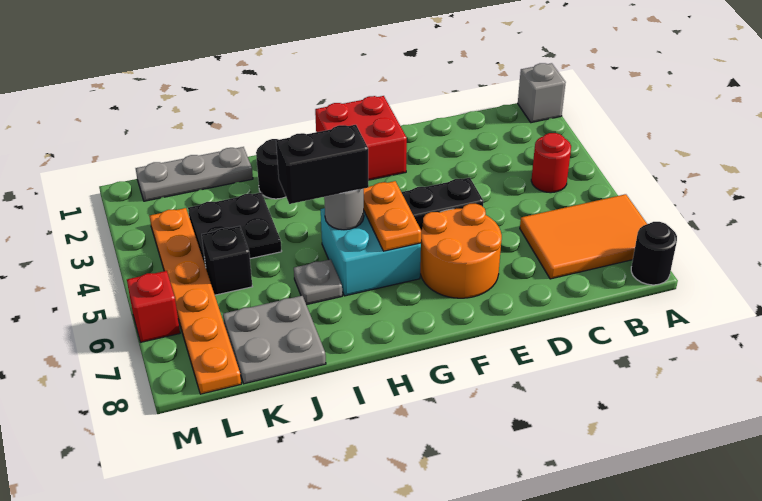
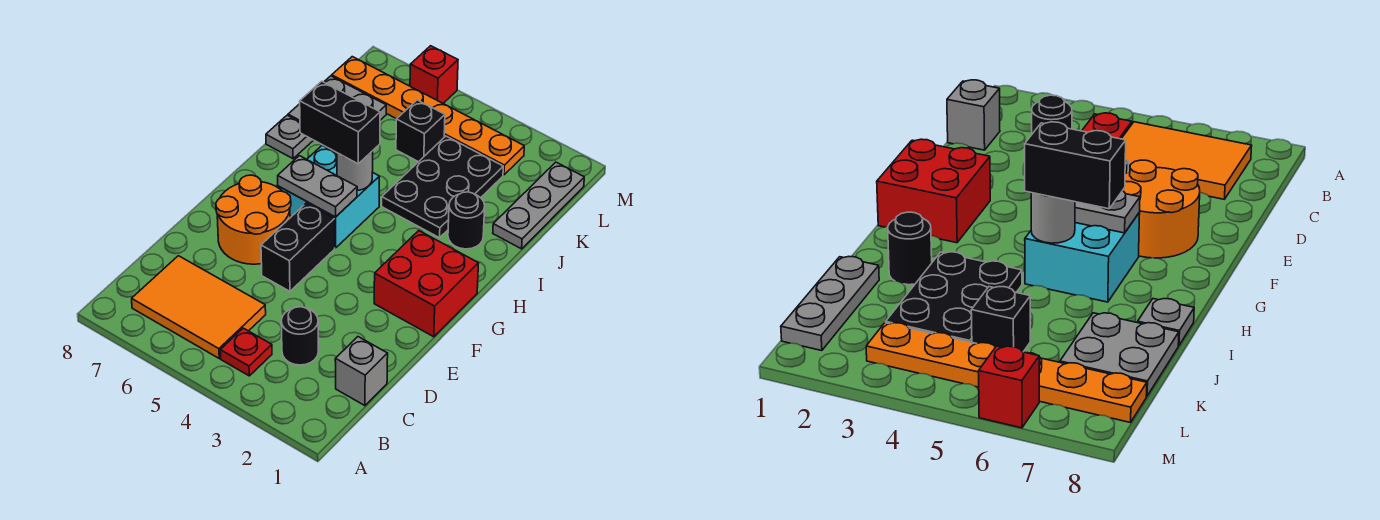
grey 1x1 brick [518,63,566,123] -> grey 1x1 brick moved to [335,337,388,406]
orange 2x3 tile [520,194,647,279] -> orange 2x3 tile turned to [132,256,266,358]
black 1x1 round brick [631,222,677,285] -> black 1x1 round brick moved to [281,307,318,365]
red 1x1 round brick [531,133,571,193] -> red 1x1 plate [220,328,272,376]
orange 1x2 plate [364,181,421,251] -> grey 1x2 plate [278,156,357,217]
black 1x2 brick [276,125,369,204] -> black 1x2 brick turned to [300,81,380,164]
grey 1x1 plate [294,259,342,305] -> grey 1x1 plate moved to [266,115,313,159]
black 2x2 plate [188,192,282,267] -> black 2x3 plate [382,136,503,238]

